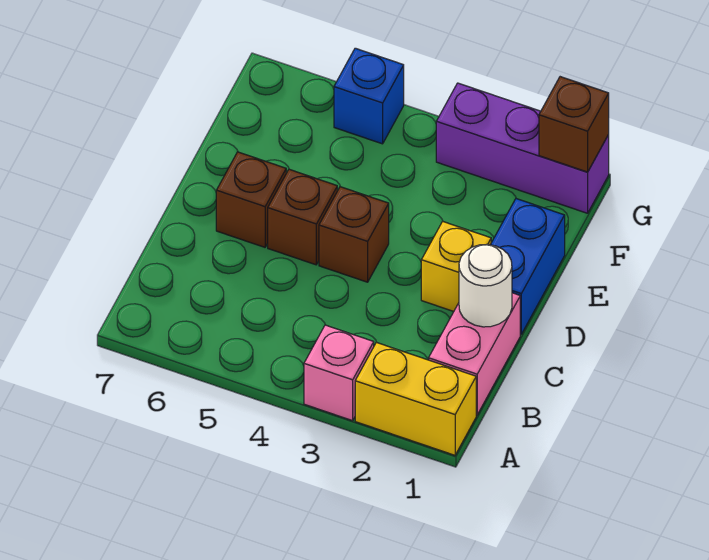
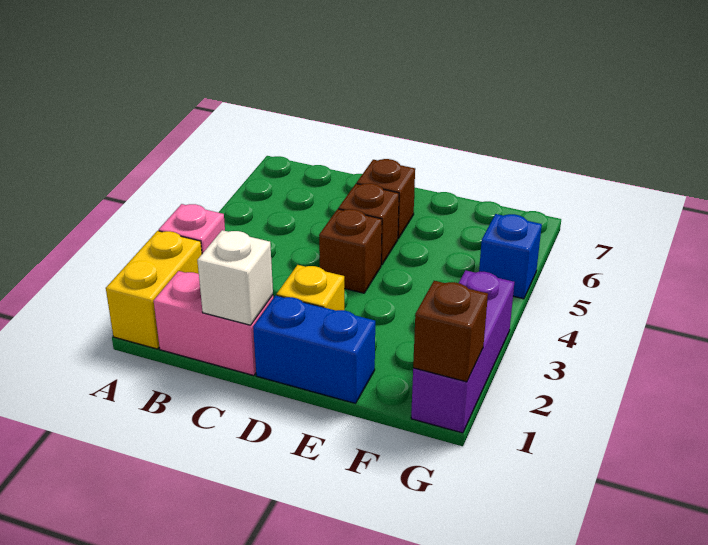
white 1x1 round brick [459,244,512,327] -> white 1x1 brick [197,230,273,325]

